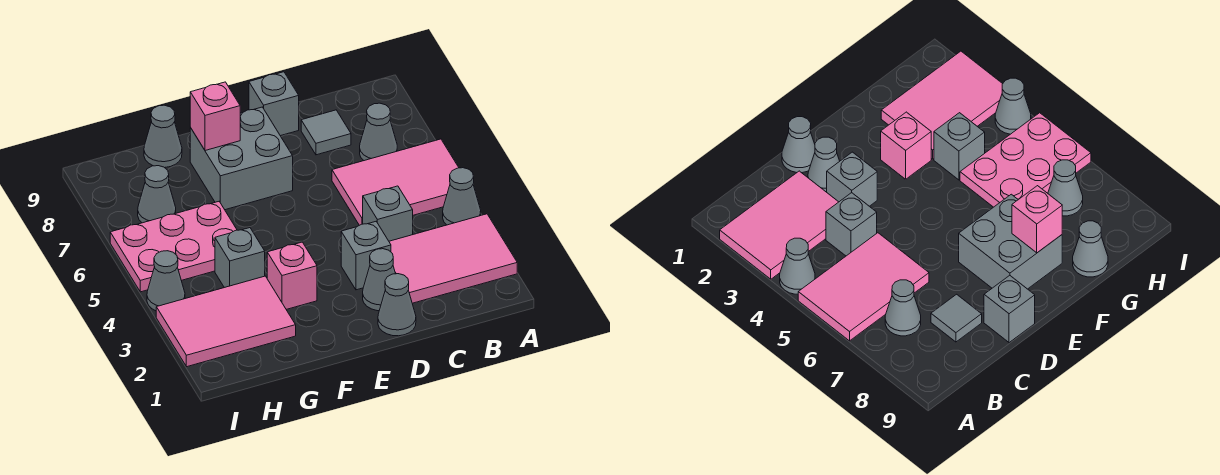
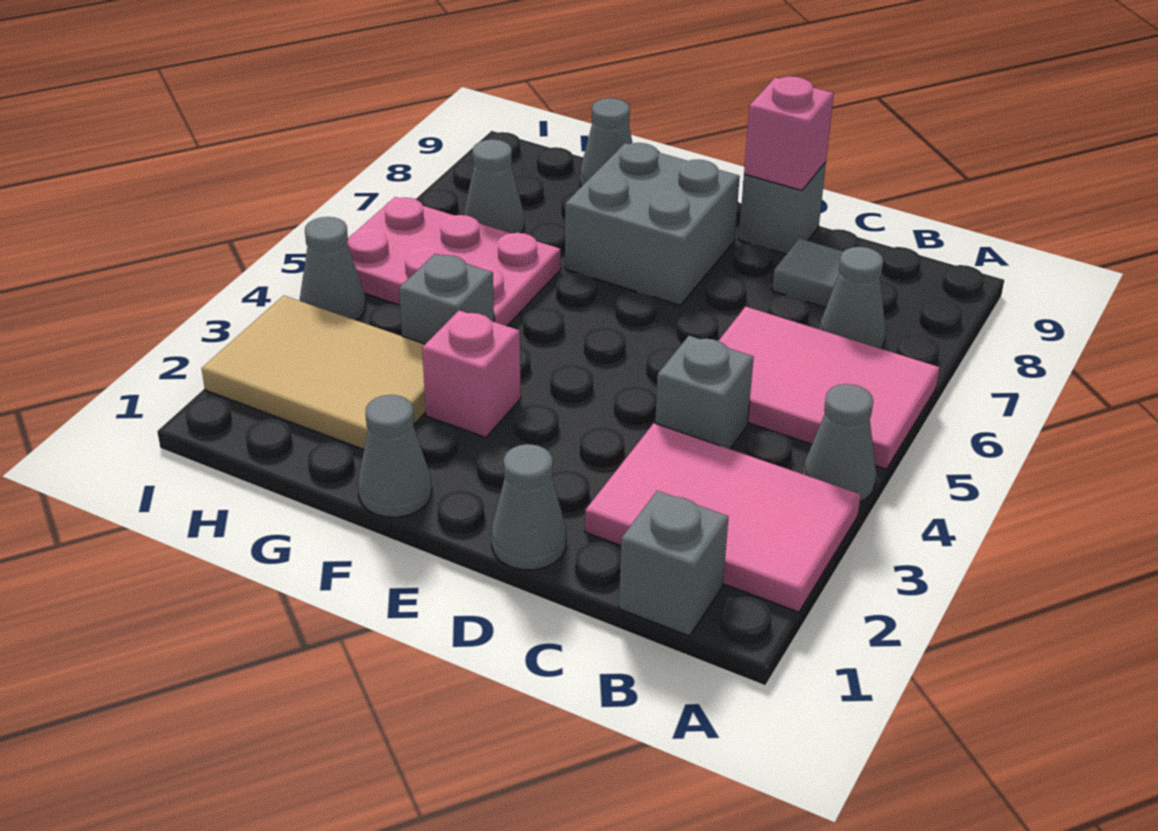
grey 1x1 cone [363,249,395,311] -> grey 1x1 cone moved to [358,395,432,517]
grey 1x1 brick [341,222,391,290] -> grey 1x1 brick moved to [619,491,729,636]
pink 1x1 brick [190,82,240,151] -> pink 1x1 brick moved to [744,76,834,191]
pink 2x3 tile [156,276,296,367] -> tan 2x3 tile [202,296,426,449]

